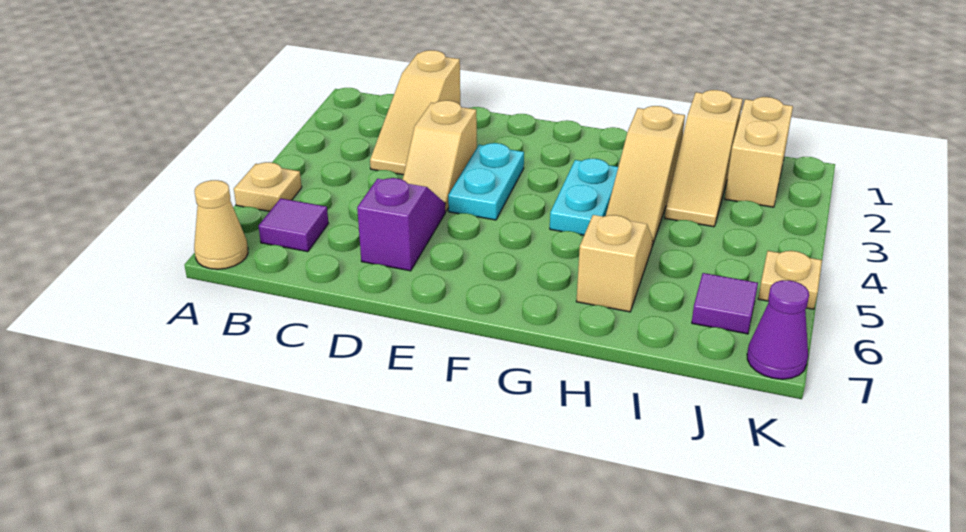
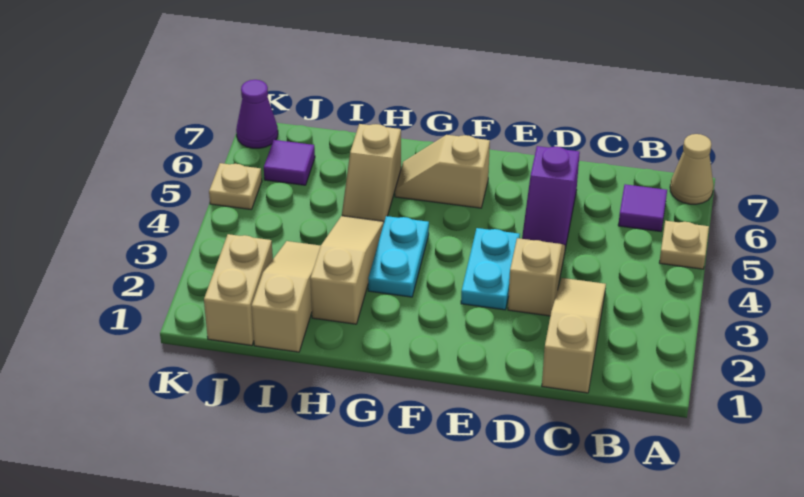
none -> tan 1x2 slope [395,135,490,208]

